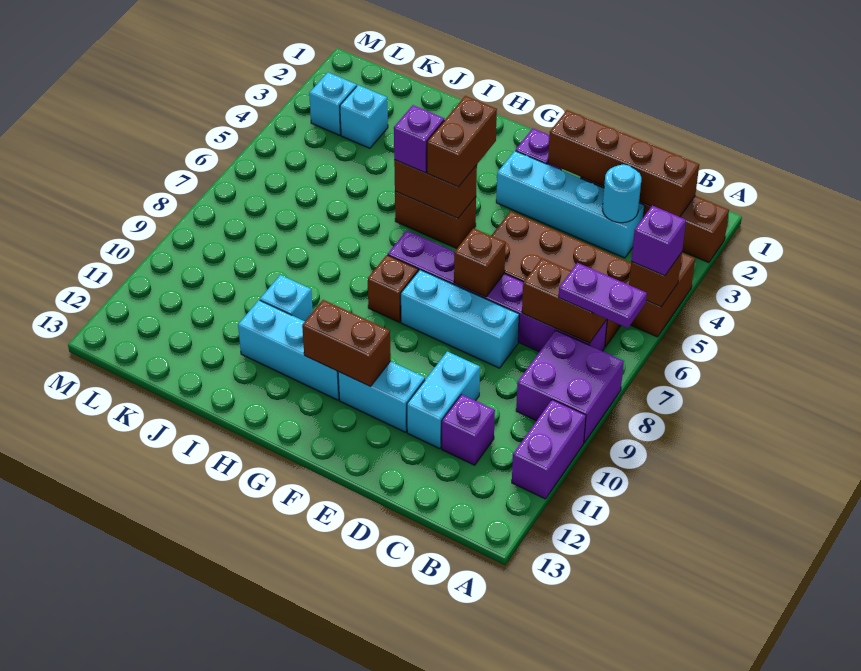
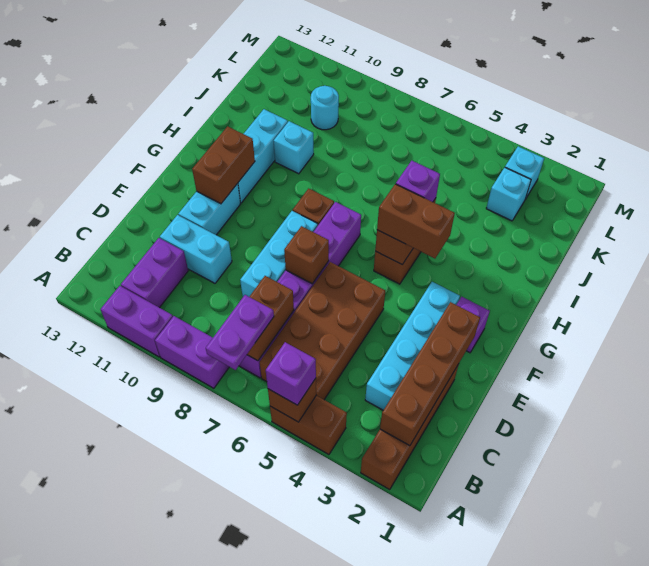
purple 2x2 brick [516,330,624,443] -> purple 1x2 brick [155,316,229,388]
cyan 1x1 round brick [603,164,641,223] -> cyan 1x1 round brick moved to [311,86,339,130]
purple 1x1 brick [442,394,495,465] -> purple 1x2 brick [121,238,188,308]

